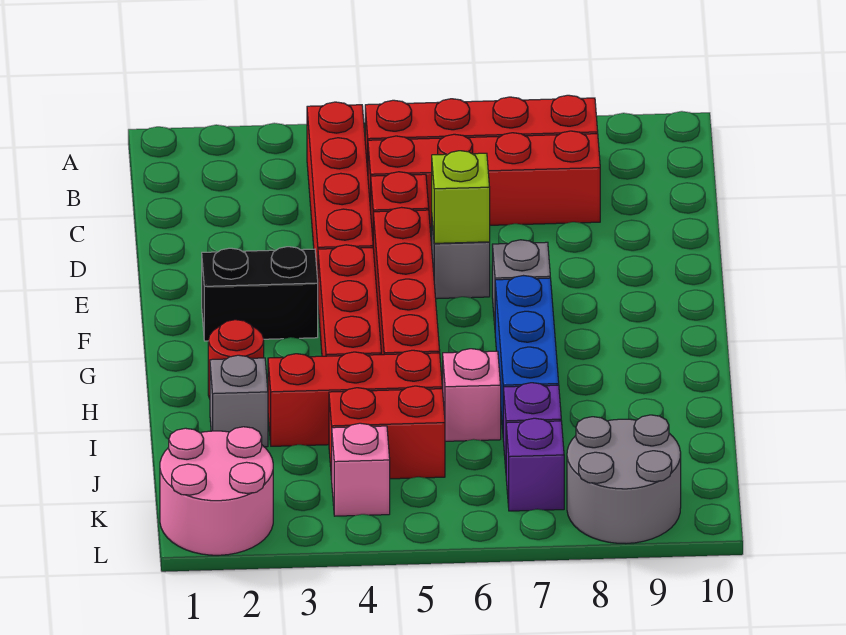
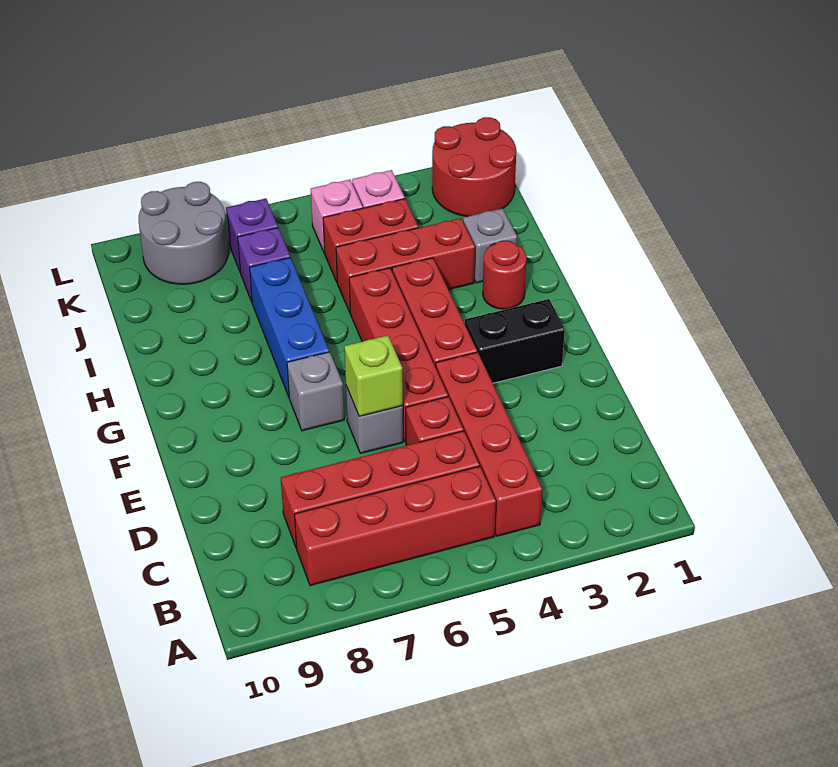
pink 1x1 brick [442,349,501,441] -> pink 1x1 brick moved to [311,180,363,253]
pink 2x2 round brick [160,427,273,555] -> red 2x2 round brick [432,117,516,216]

